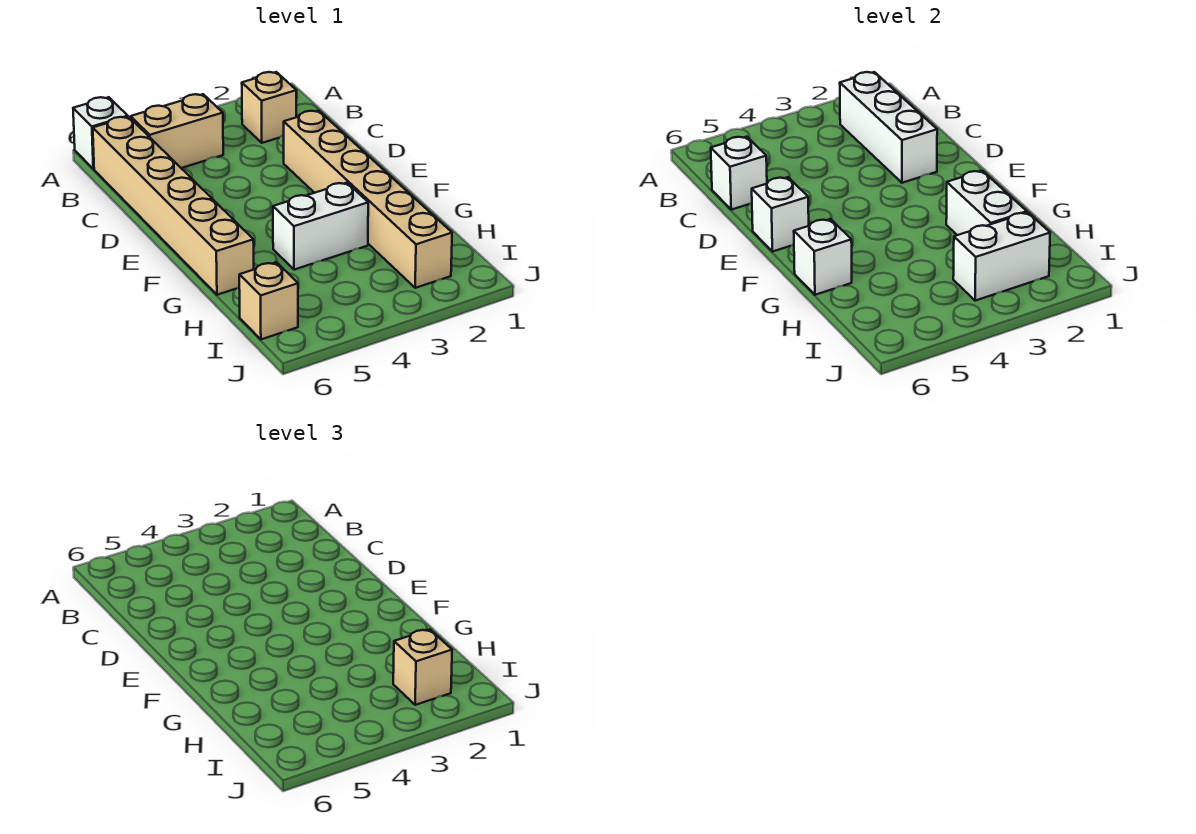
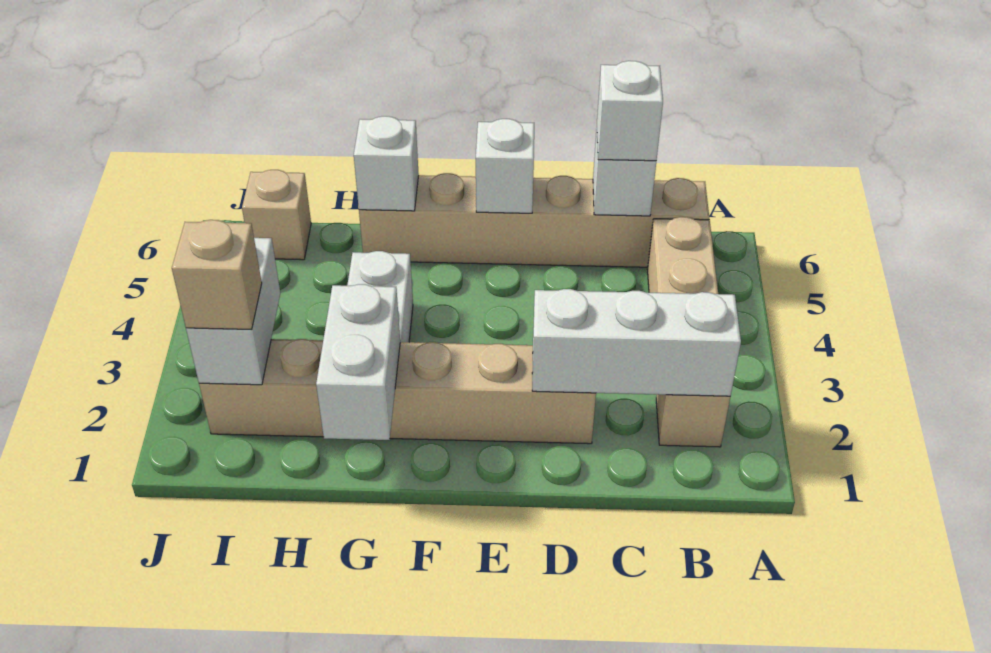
white 1x1 brick [73,97,128,169] -> white 1x1 brick moved to [597,61,663,161]
white 1x2 brick [946,171,1027,235] -> white 1x2 brick turned to [316,284,400,440]

